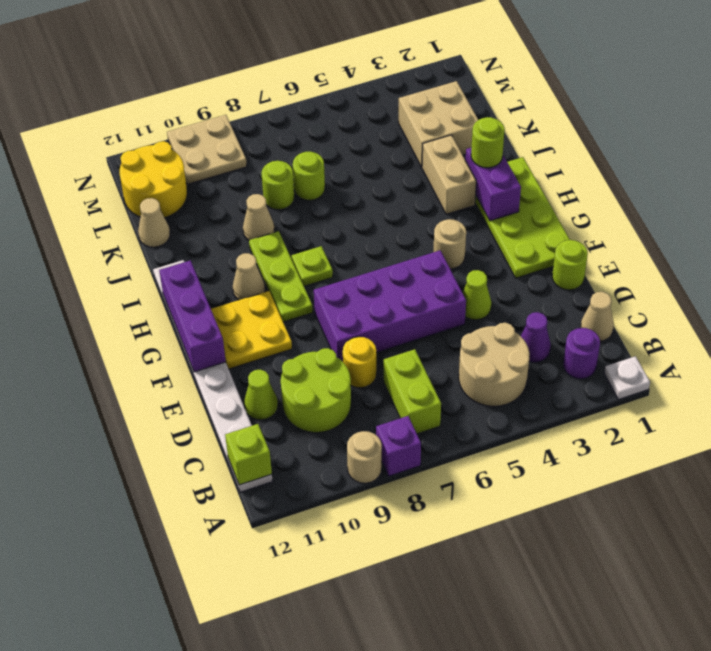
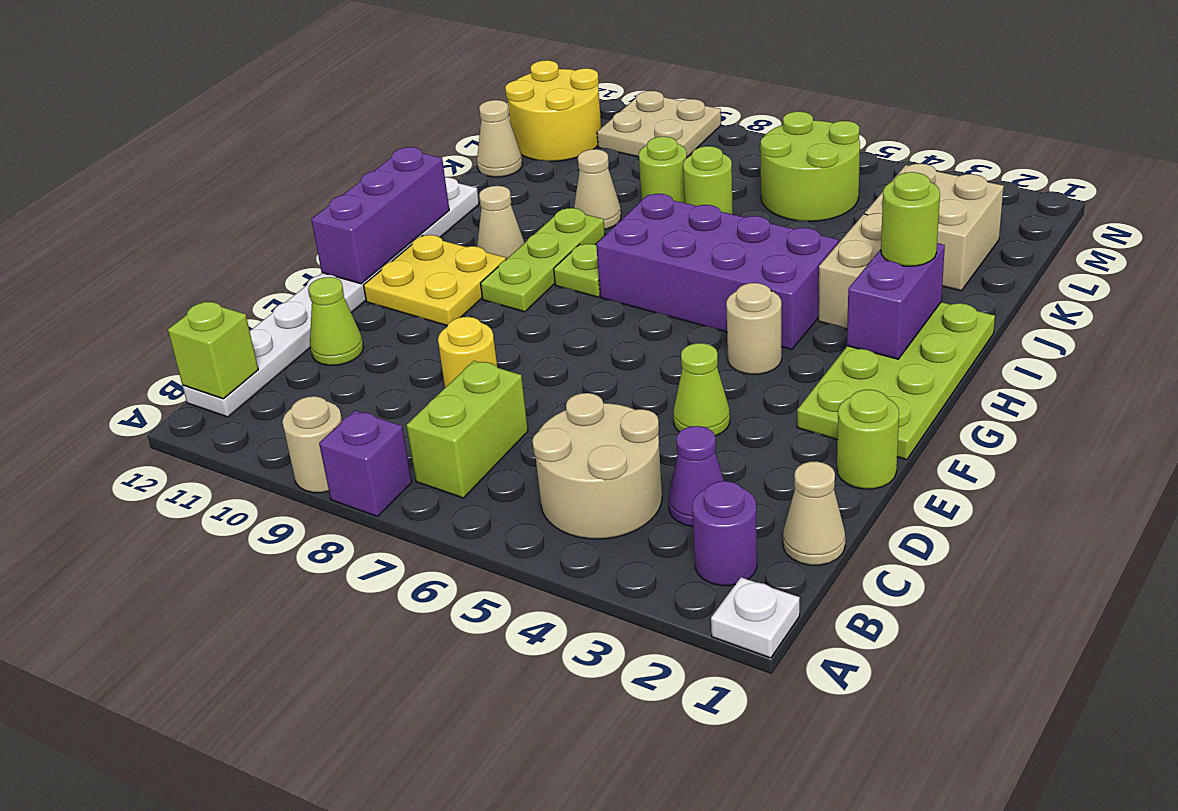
lime 2x2 round brick [281,348,351,433] -> lime 2x2 round brick moved to [760,112,860,221]
purple 2x4 brick [314,251,466,362] -> purple 2x4 brick moved to [596,194,839,350]

